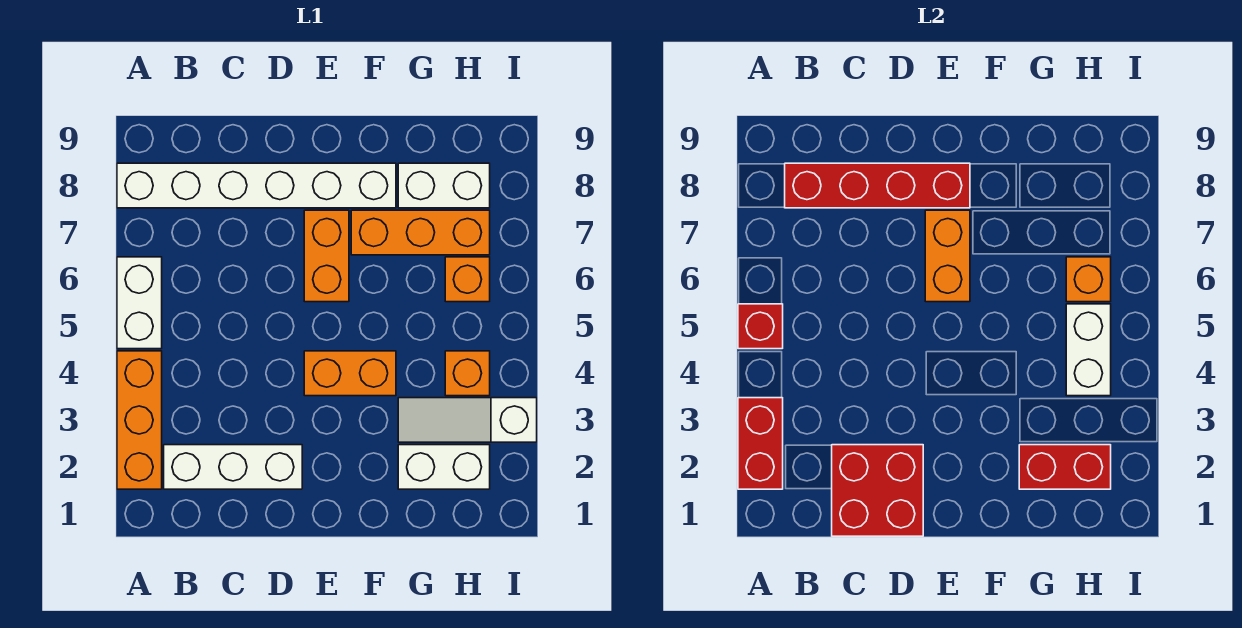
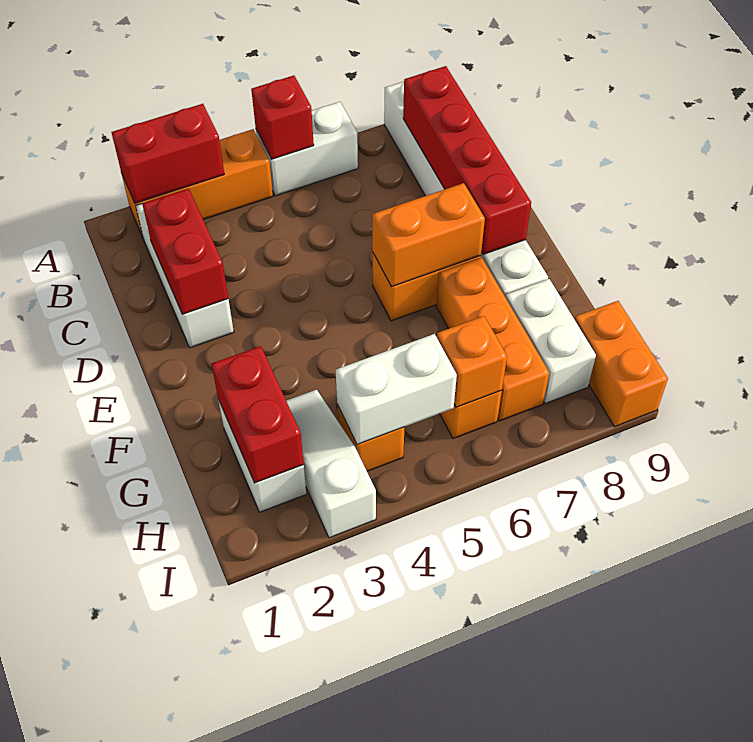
red 2x2 brick [832,445,923,536] -> red 1x2 brick [142,189,228,314]
orange 1x2 brick [304,351,396,396] -> orange 1x2 brick moved to [574,301,668,427]

